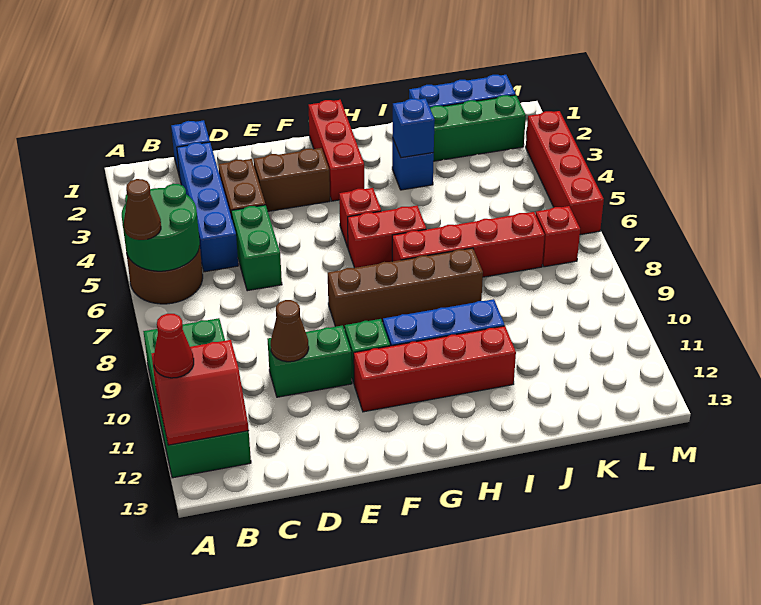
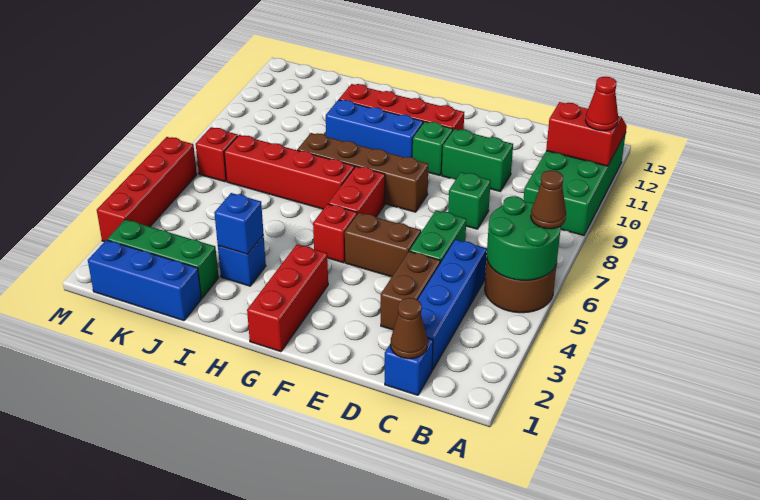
none -> green 1x1 brick [448,172,491,229]
brown 1x1 cone [271,300,309,362] -> brown 1x1 cone moved to [391,298,428,359]
brown 1x2 brick [254,148,330,211] -> brown 1x2 brick moved to [345,213,421,277]
red 1x2 brick [348,206,426,268] -> red 1x2 brick turned to [328,166,385,217]

